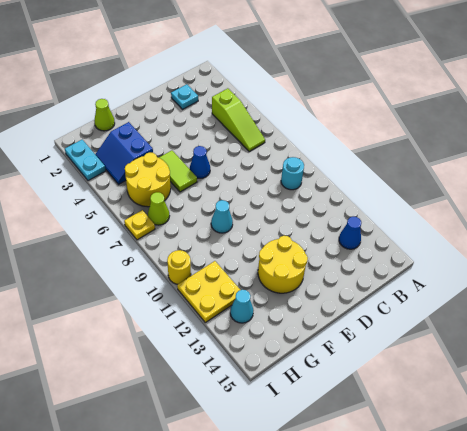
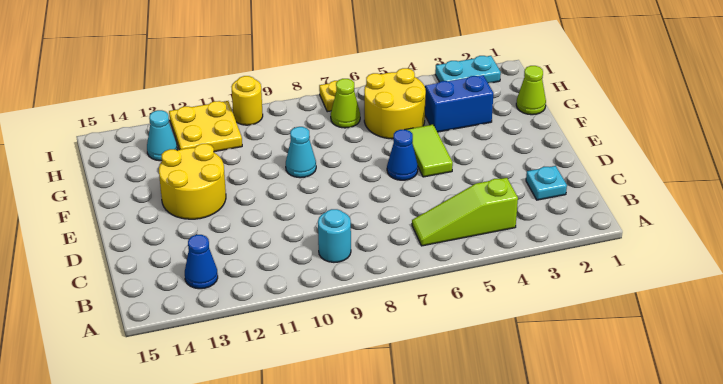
lime 1x2 tile [159,151,197,192] -> lime 1x2 tile turned to [405,125,453,177]

